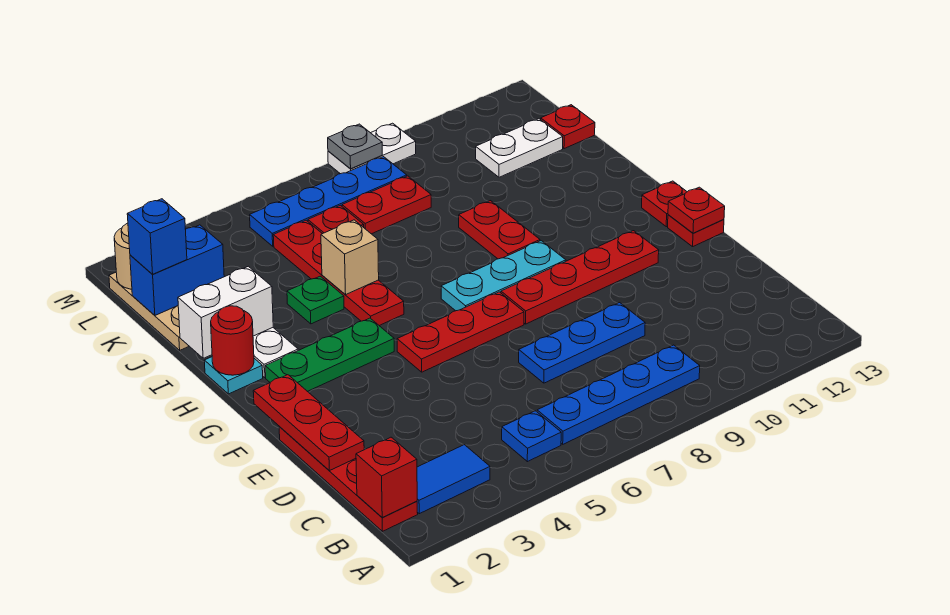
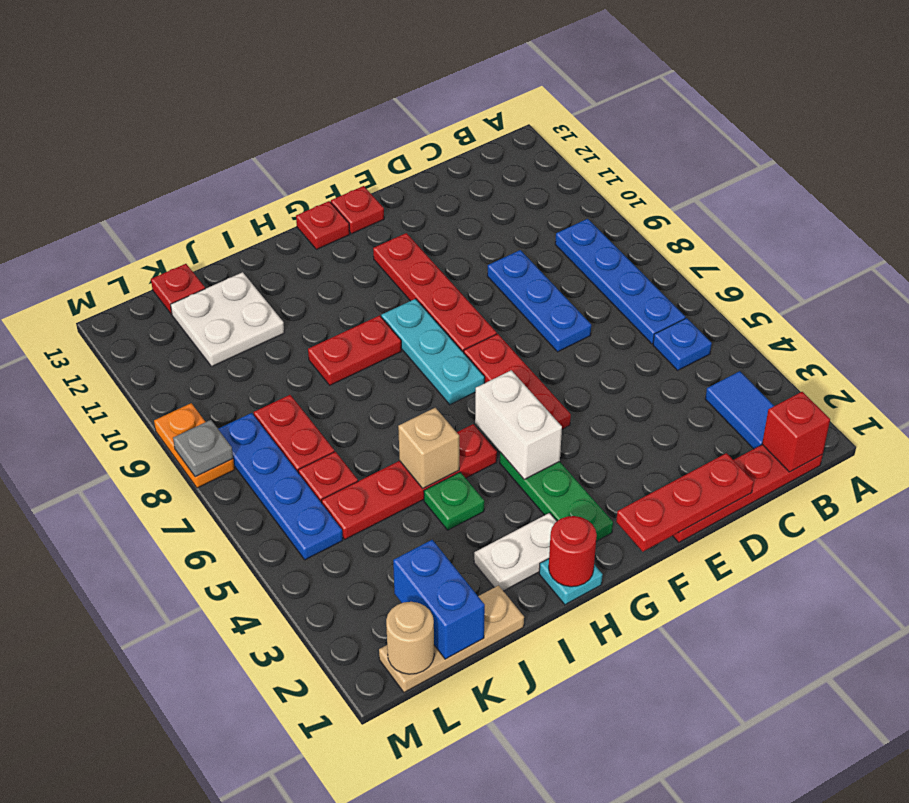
red 1x1 plate [668,187,725,233] -> none
white 1x2 brick [178,266,273,358] -> white 1x2 brick moved to [475,370,562,479]
blue 1x1 brick [127,199,187,274] -> none
white 1x2 plate [476,119,563,177] -> white 2x2 plate [171,272,284,366]
white 1x2 plate [328,123,416,174] -> orange 1x2 plate [154,403,235,488]

